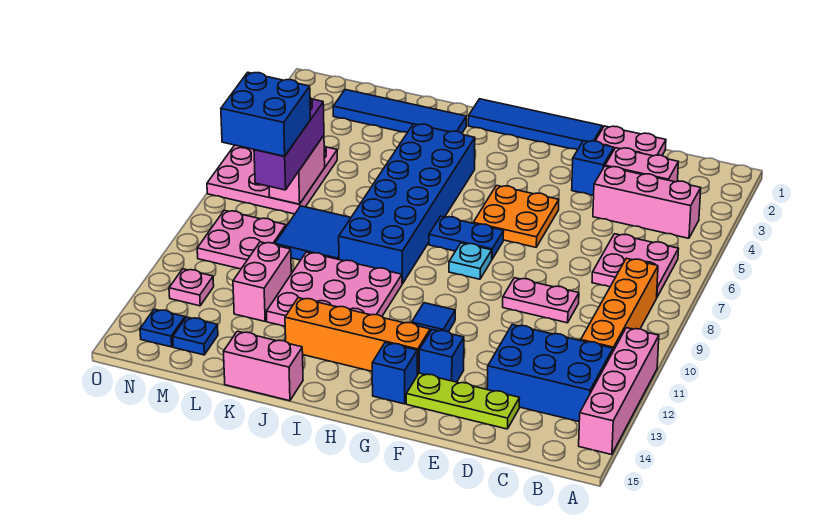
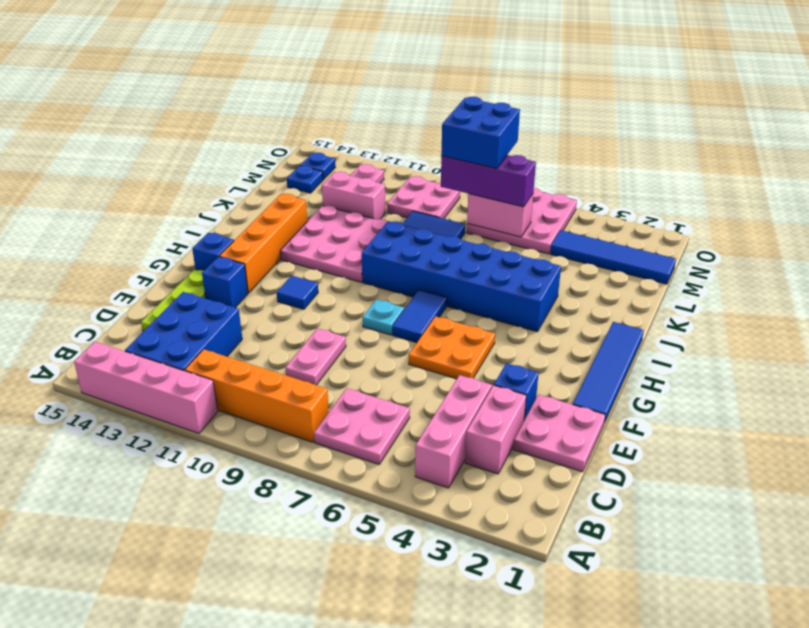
blue 1x2 plate [429,216,504,259] -> blue 1x2 tile [392,290,447,343]
blue 1x4 tile [333,90,466,133] -> blue 1x4 tile turned to [550,230,676,284]
pink 1x2 brick [223,331,303,401] -> none

